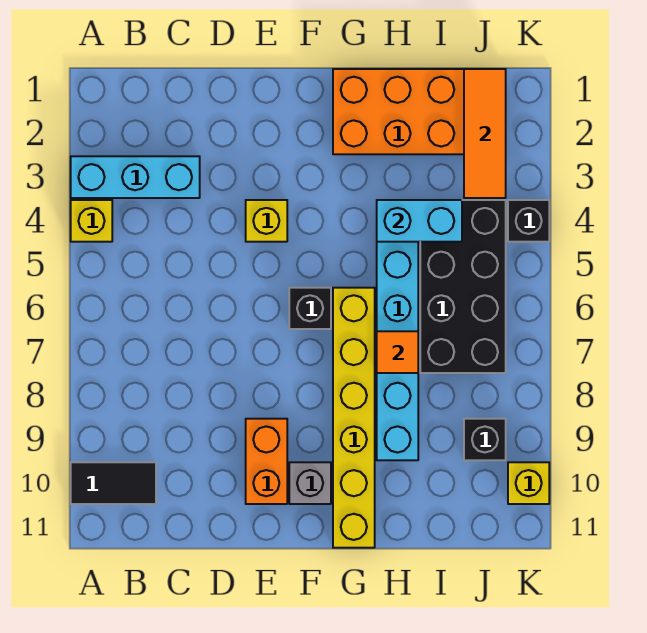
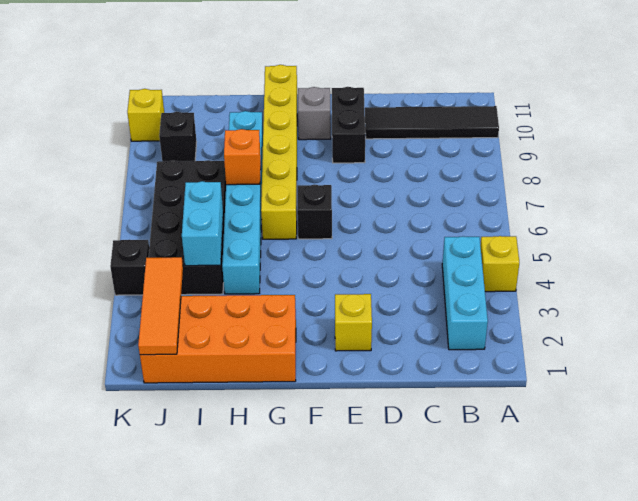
cyan 1x3 brick [71,156,200,198] -> cyan 1x3 brick turned to [442,236,488,350]
black 1x2 tile [71,462,156,504] -> black 1x4 tile [365,106,499,139]
yellow 1x1 brick [246,200,287,242] -> yellow 1x1 brick moved to [335,294,372,351]
orange 1x2 brick [246,419,287,504] -> black 1x2 brick [332,87,365,163]
cyan 1x2 brick [377,200,462,242] -> cyan 1x2 brick turned to [182,181,223,266]
orange 1x1 tile [377,331,418,373] -> orange 1x1 brick [224,129,261,185]

